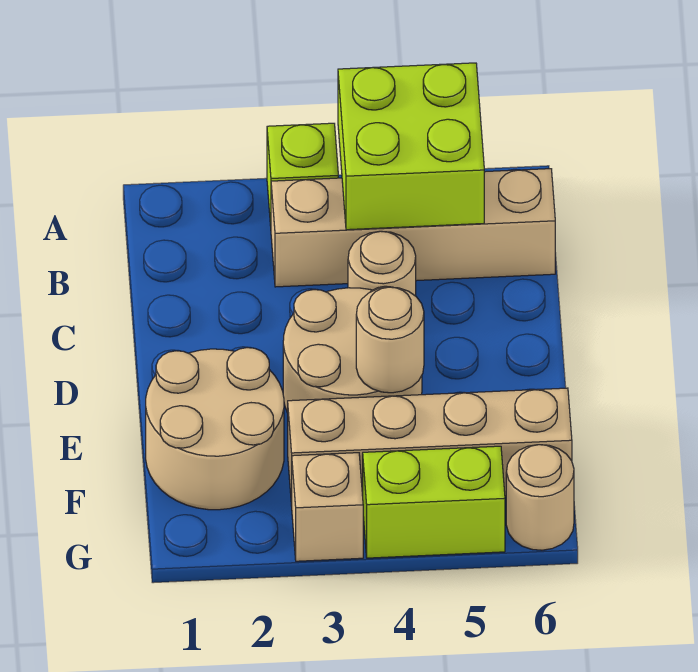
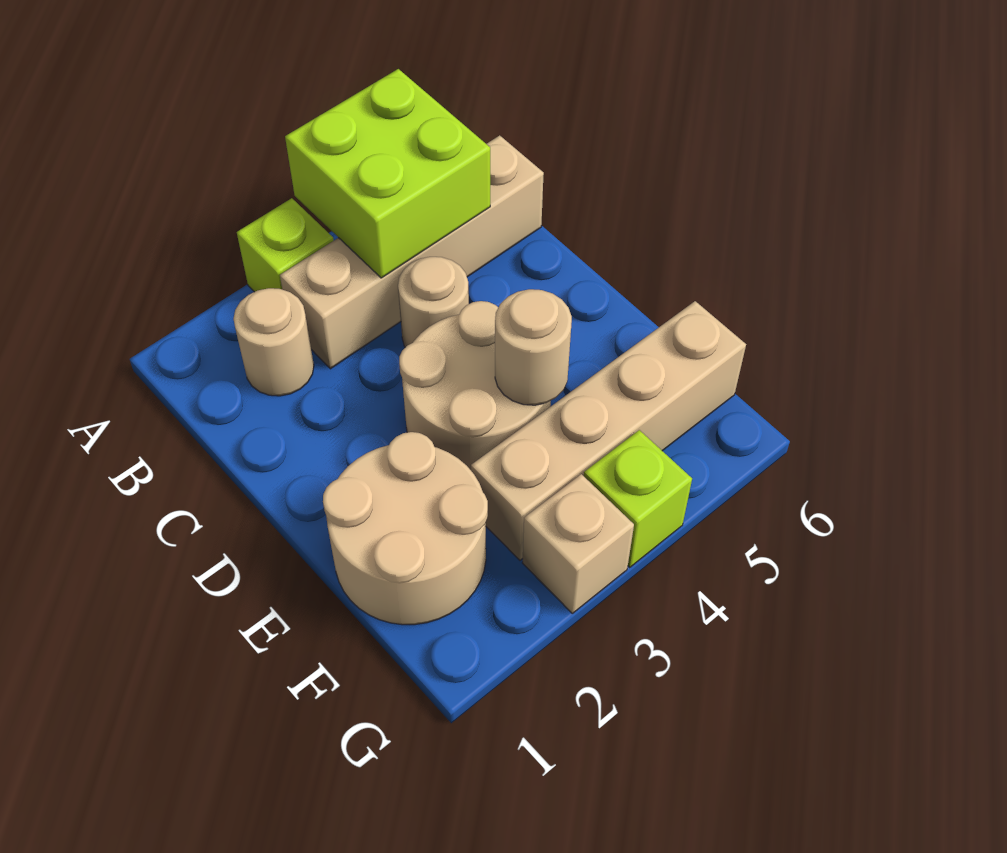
lime 1x2 brick [363,446,505,558] -> lime 1x1 brick [584,430,692,568]
tan 1x1 round brick [506,445,574,550] -> tan 1x1 round brick moved to [233,288,314,396]

